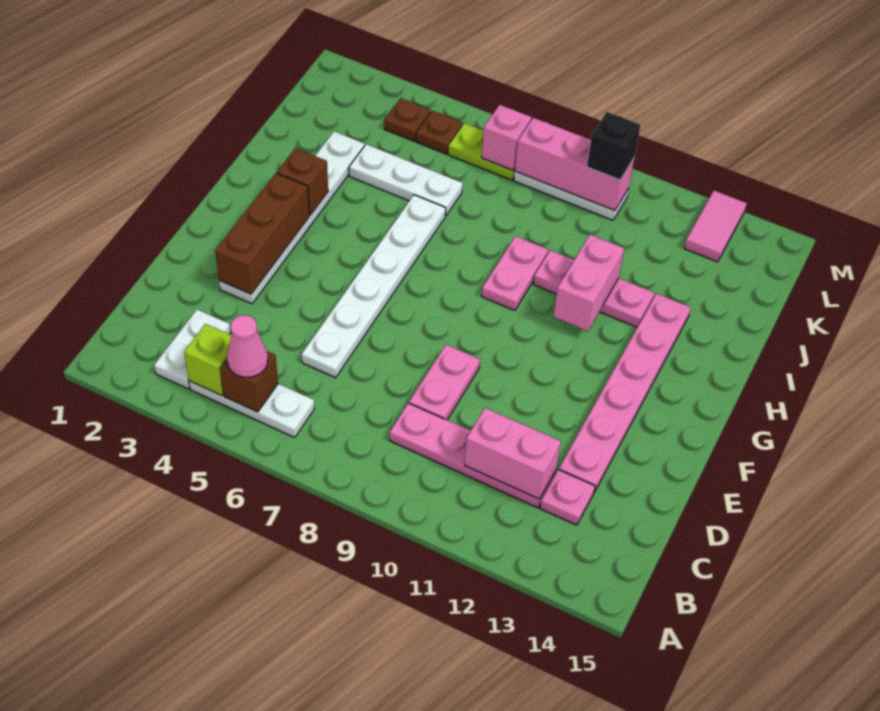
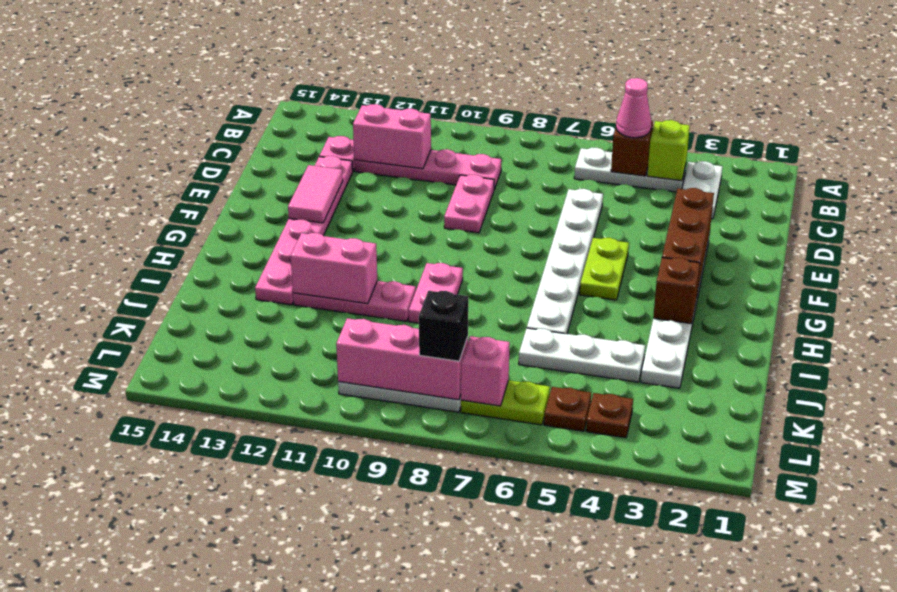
none -> lime 1x2 plate [580,238,629,300]
pink 1x2 brick [554,234,624,331] -> pink 1x2 brick turned to [291,233,377,304]
black 1x1 brick [587,112,640,180] -> black 1x1 brick moved to [419,291,468,361]
pink 1x2 tile [684,191,747,262] -> pink 1x2 tile moved to [288,165,343,223]

